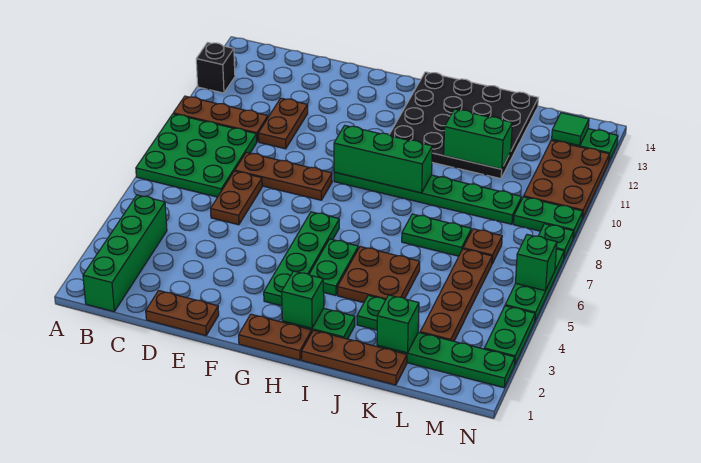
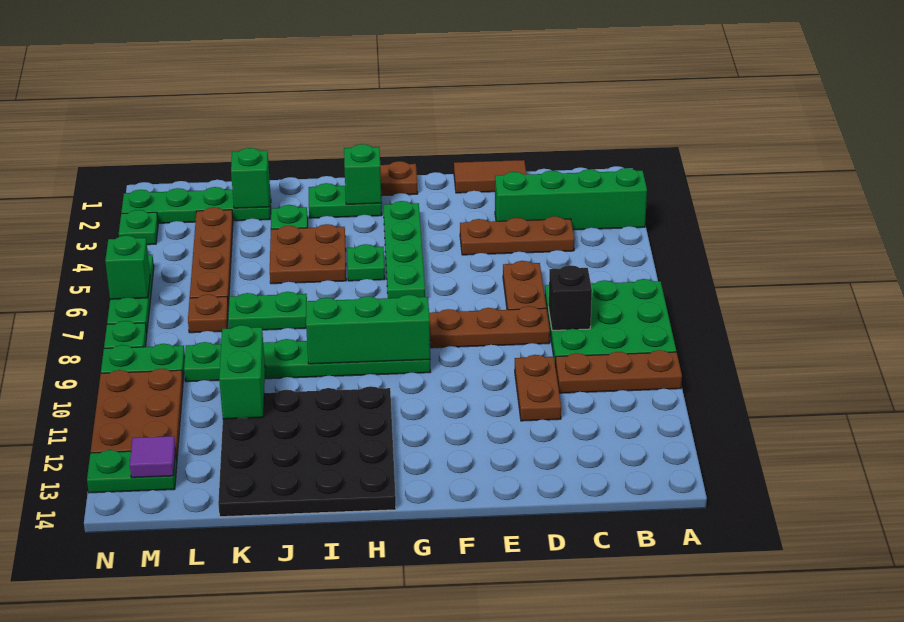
black 1x1 brick [196,42,235,93] -> black 1x1 brick moved to [549,265,592,330]
green 1x4 brick [83,195,167,312] -> green 1x4 brick turned to [495,168,647,230]
brown 1x2 plate [146,291,219,336] -> brown 1x2 tile [454,160,527,193]
green 1x2 plate [309,239,358,295] -> green 1x1 plate [347,244,385,281]
brown 1x3 plate [302,330,407,385] -> brown 1x3 plate moved to [460,216,574,255]
green 1x2 brick [444,109,512,169] -> green 1x2 brick turned to [219,325,265,419]
green 1x1 tile [552,113,589,146] -> purple 1x1 tile [130,436,176,478]
green 1x2 plate [484,306,535,365] -> green 1x1 plate [119,210,158,245]

